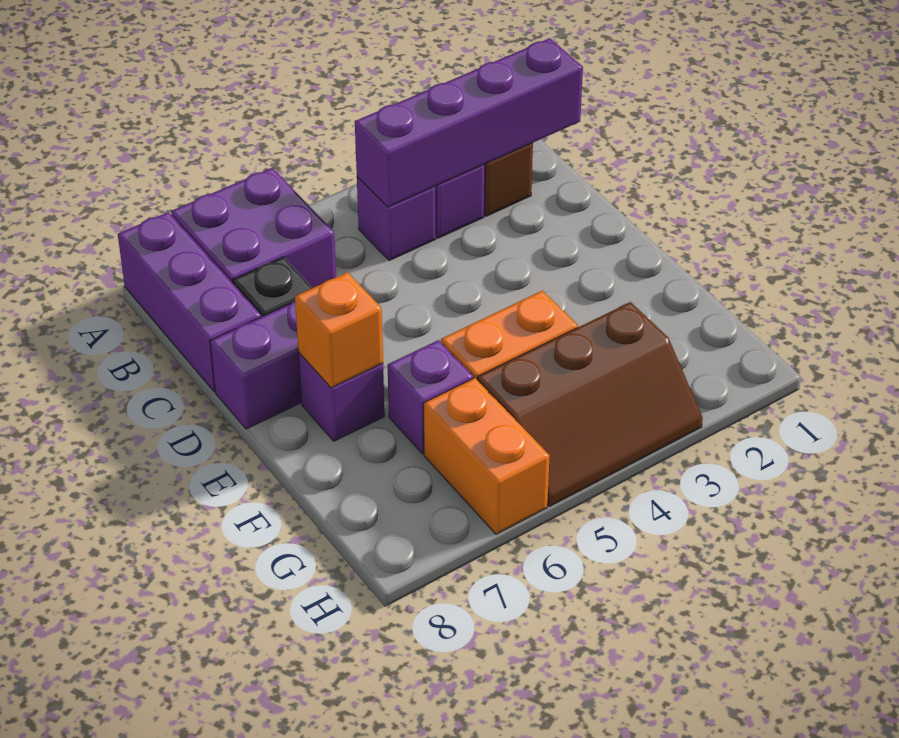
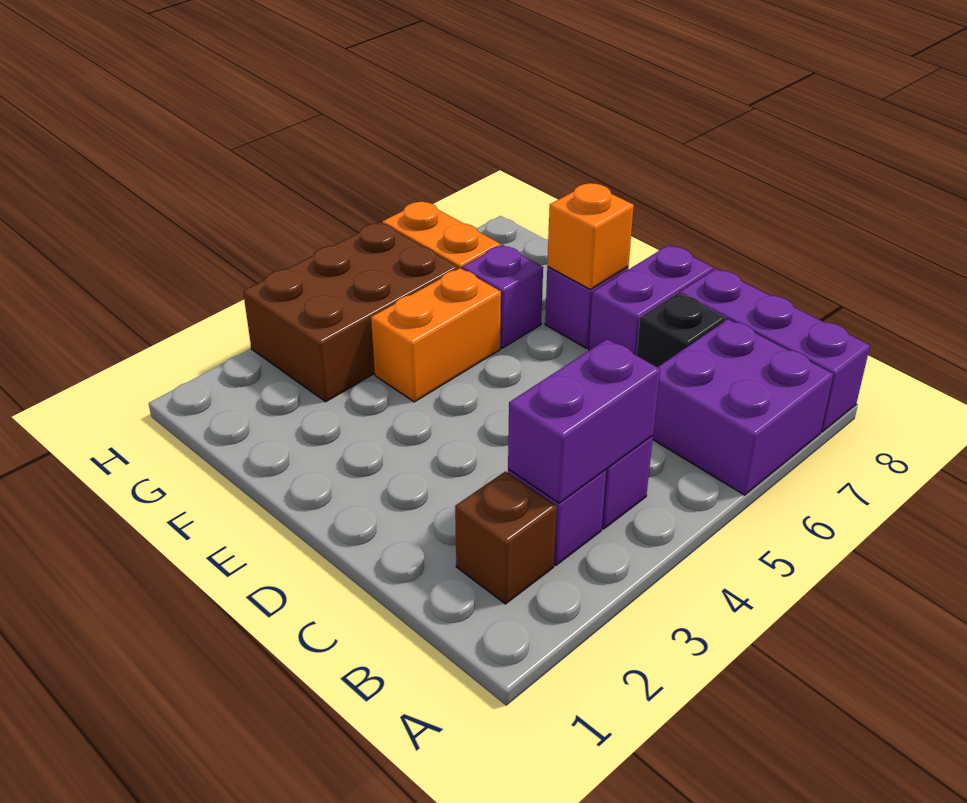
purple 1x4 brick [355,38,583,207] -> purple 1x2 brick [508,339,660,503]
brown 2x3 slope [478,302,703,506] -> brown 2x3 brick [243,222,458,402]

